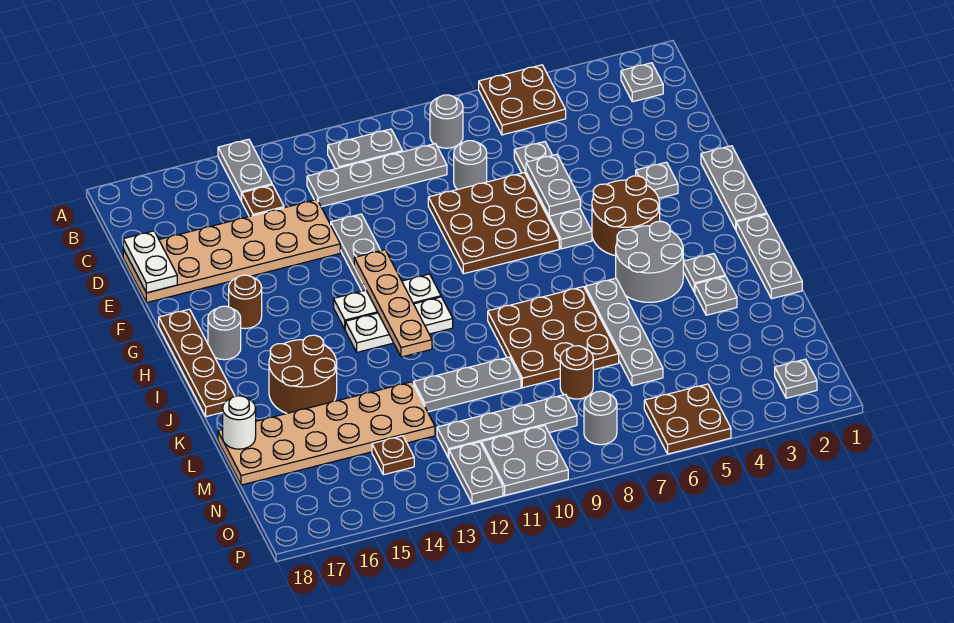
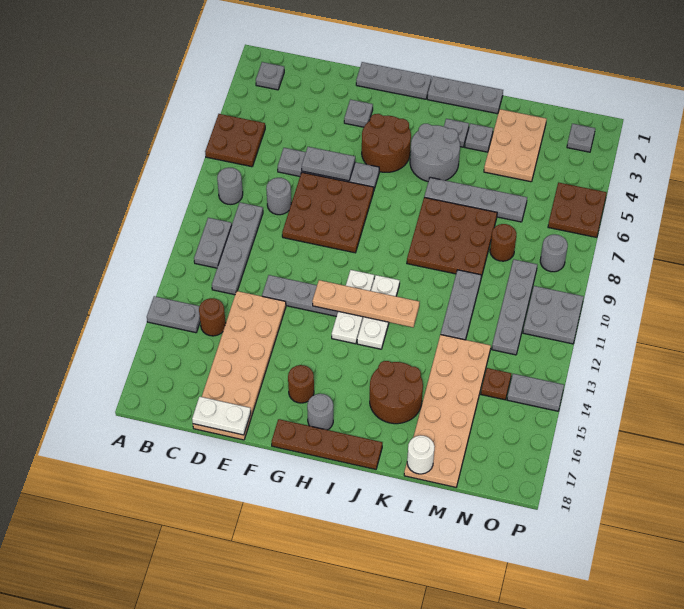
brown 1x1 plate [242,185,284,217] -> brown 1x1 round brick [199,298,226,336]
none -> tan 2x3 plate [484,109,547,182]
grey 1x2 plate [449,442,503,504] -> grey 1x2 plate moved to [507,374,564,411]

